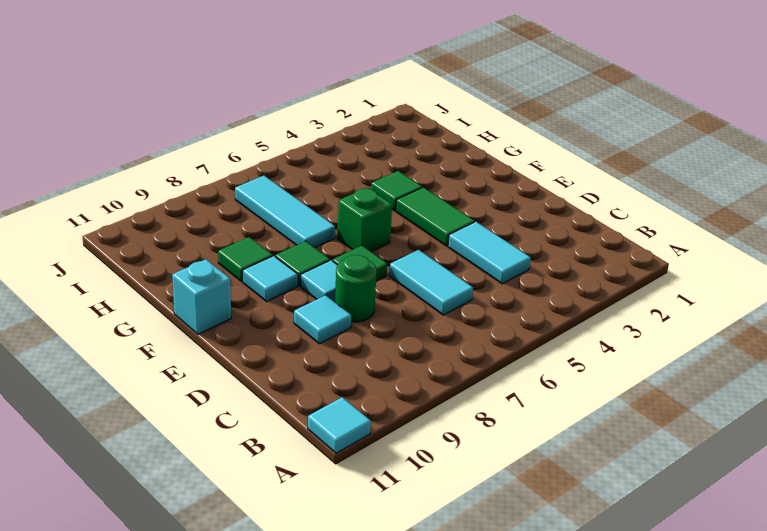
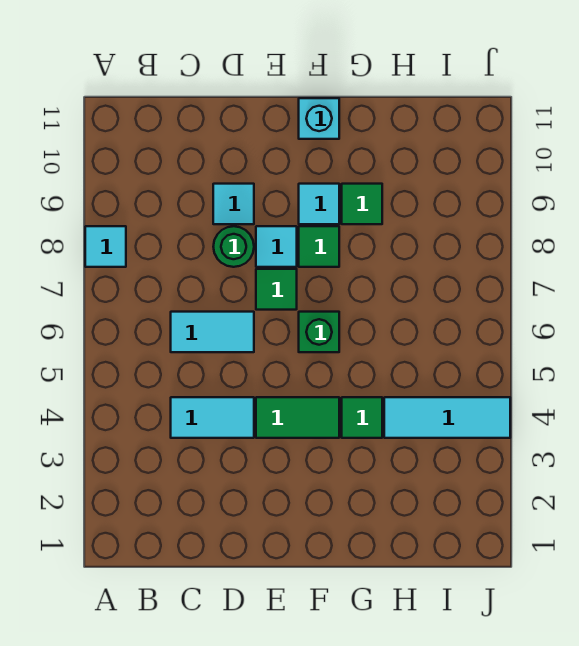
cyan 1x1 tile [308,397,371,453] -> cyan 1x1 tile moved to [85,226,126,267]
cyan 1x3 tile [235,176,335,248] -> cyan 1x3 tile moved to [384,397,510,438]

